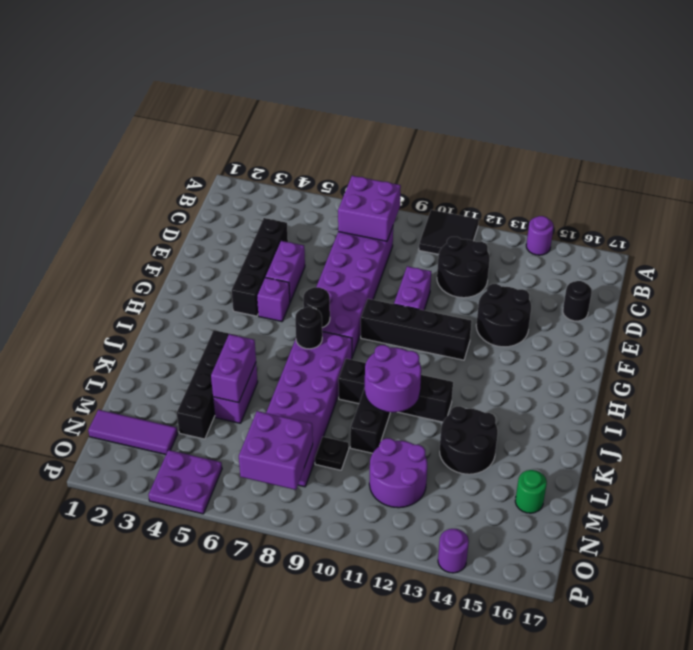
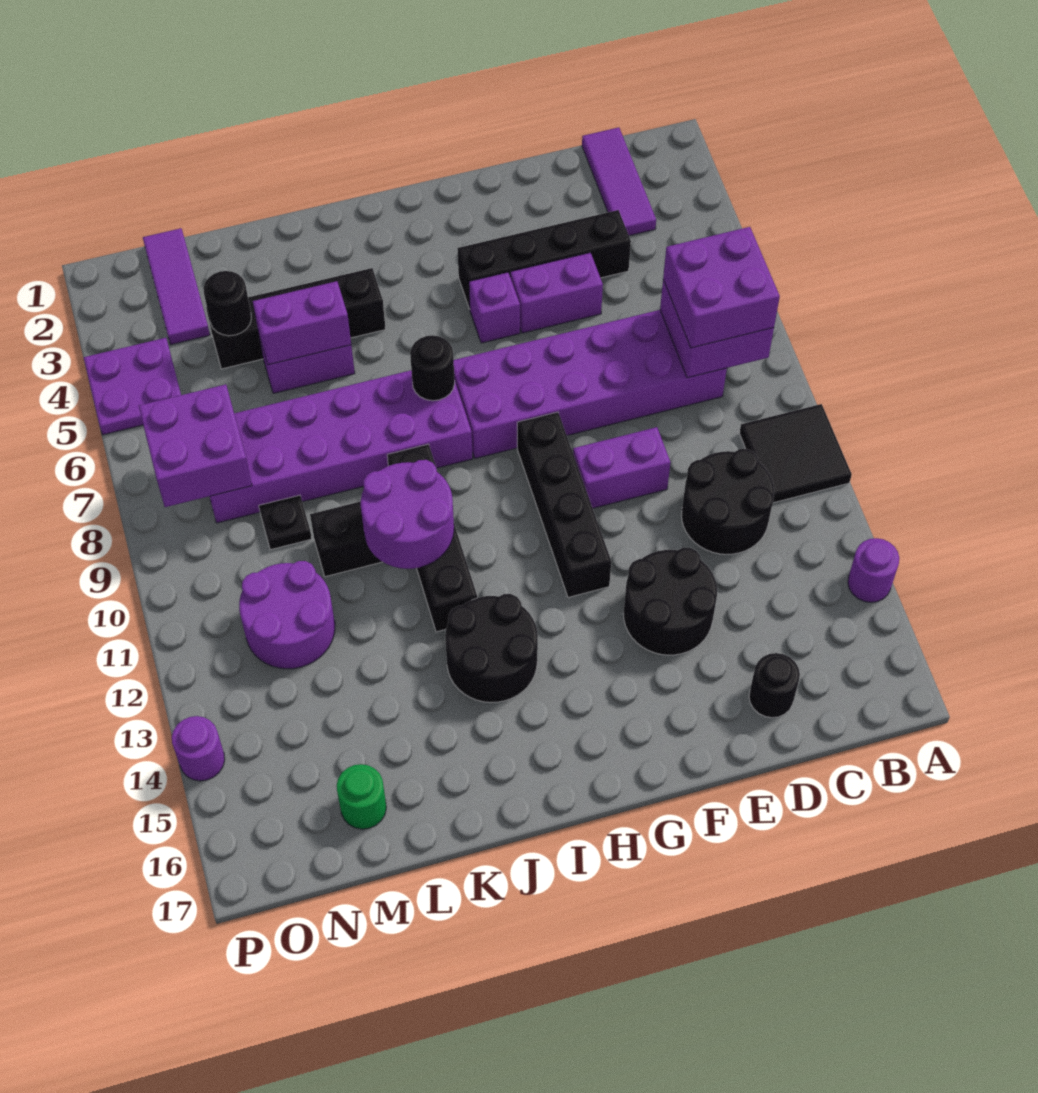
none -> purple 2x2 brick [663,227,780,348]
none -> purple 1x3 tile [582,127,656,236]
black 1x1 round brick [303,287,330,328] -> black 1x1 round brick moved to [203,271,251,336]
black 2x2 round brick [440,406,498,474] -> black 2x2 round brick moved to [445,594,538,702]

